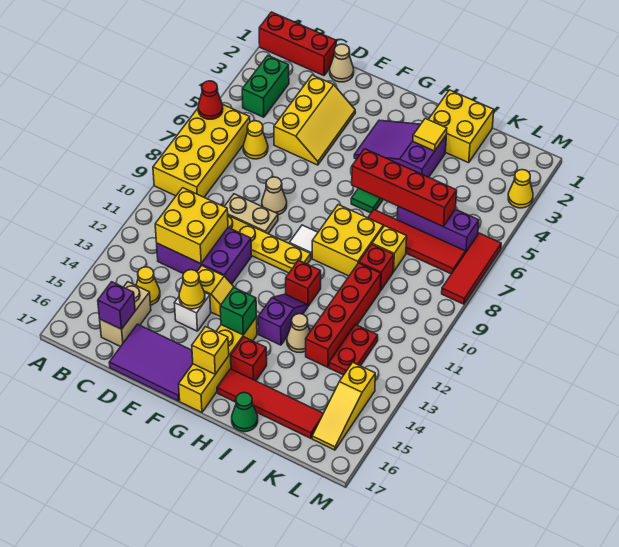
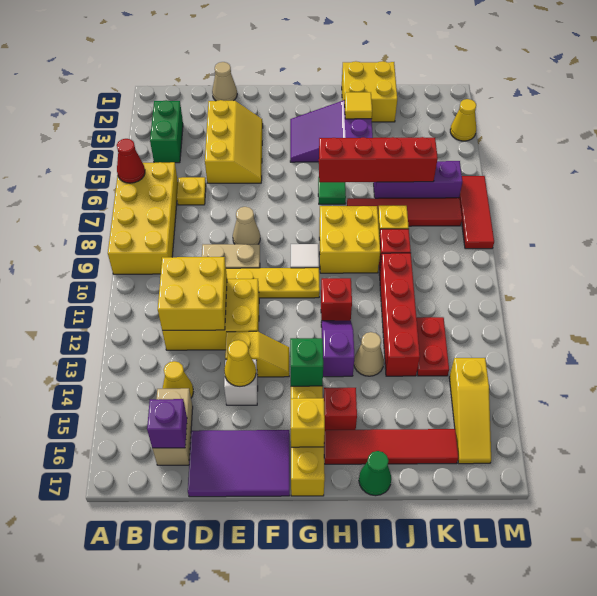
red 1x3 brick [259,12,336,76] -> none
yellow 1x1 cone [243,121,268,159] -> yellow 1x1 plate [177,177,206,205]
purple 2x3 brick [157,228,252,284] -> yellow 2x3 brick [162,279,259,350]

